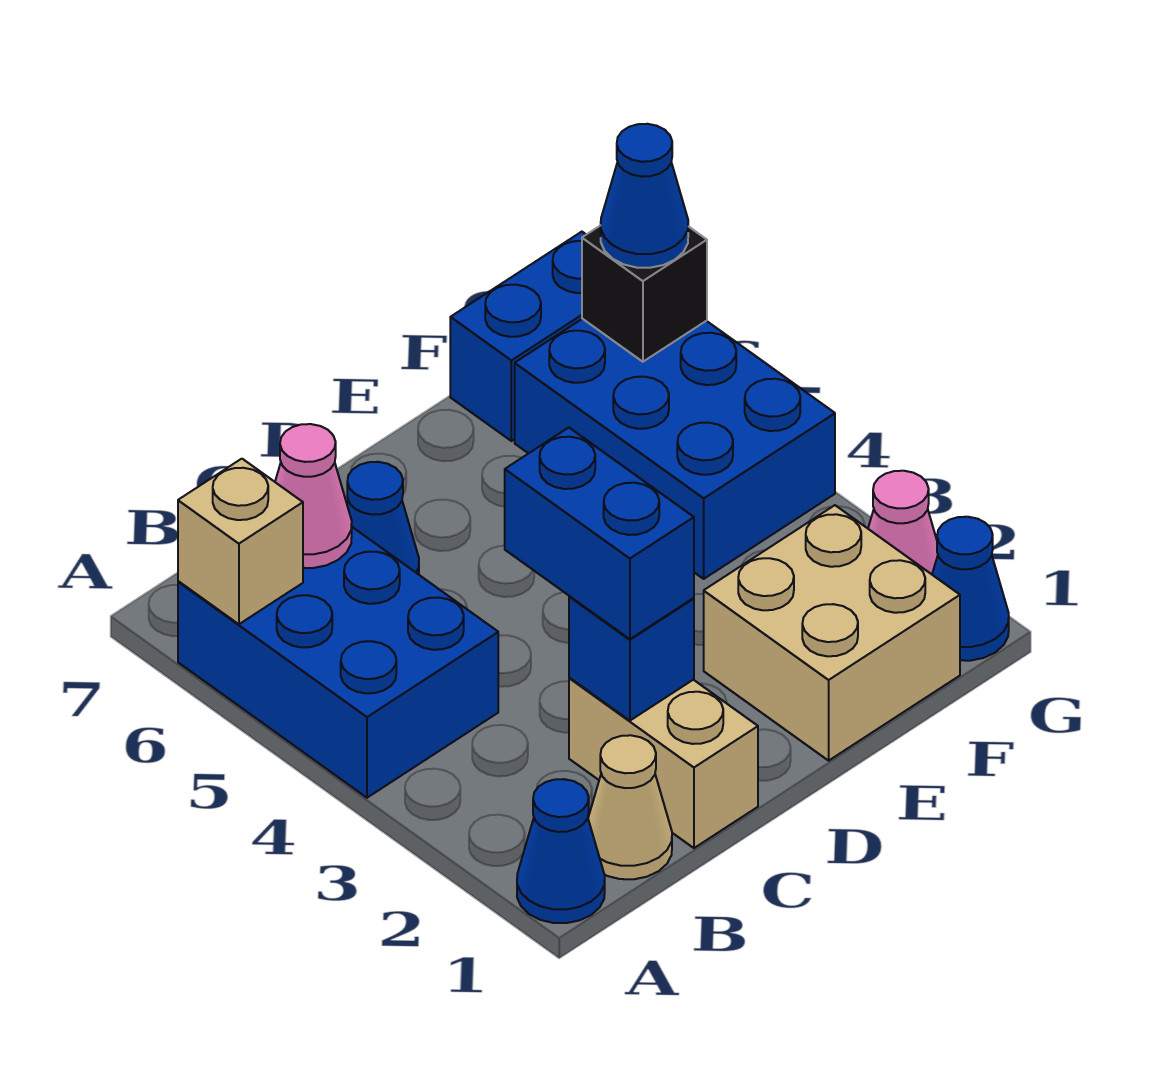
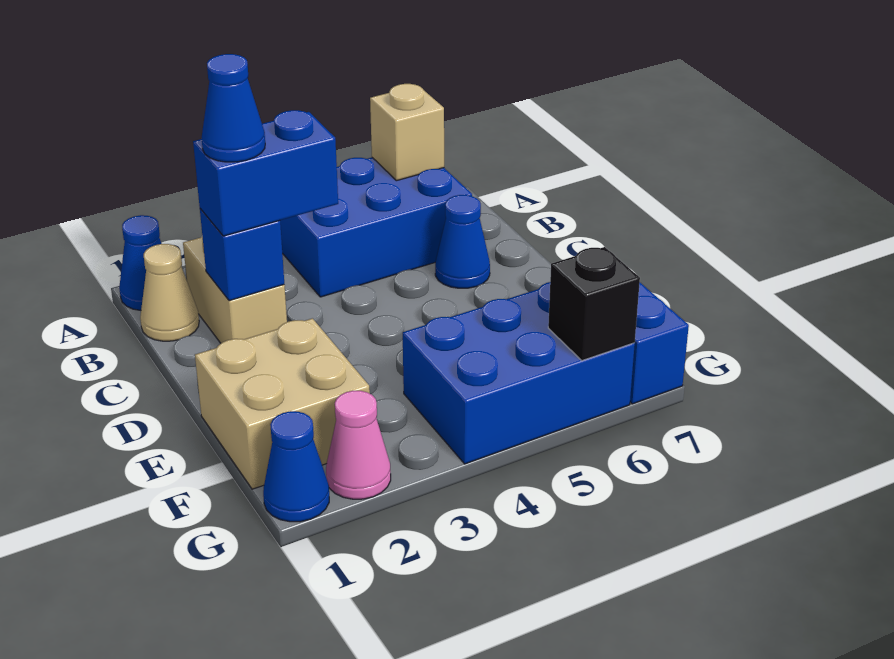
pink 1x1 cone [275,424,352,568] -> none
tan 1x2 brick [569,678,758,848] -> tan 1x2 brick turned to [183,237,287,343]
blue 1x1 cone [601,124,688,268] -> blue 1x1 cone moved to [202,54,265,162]

